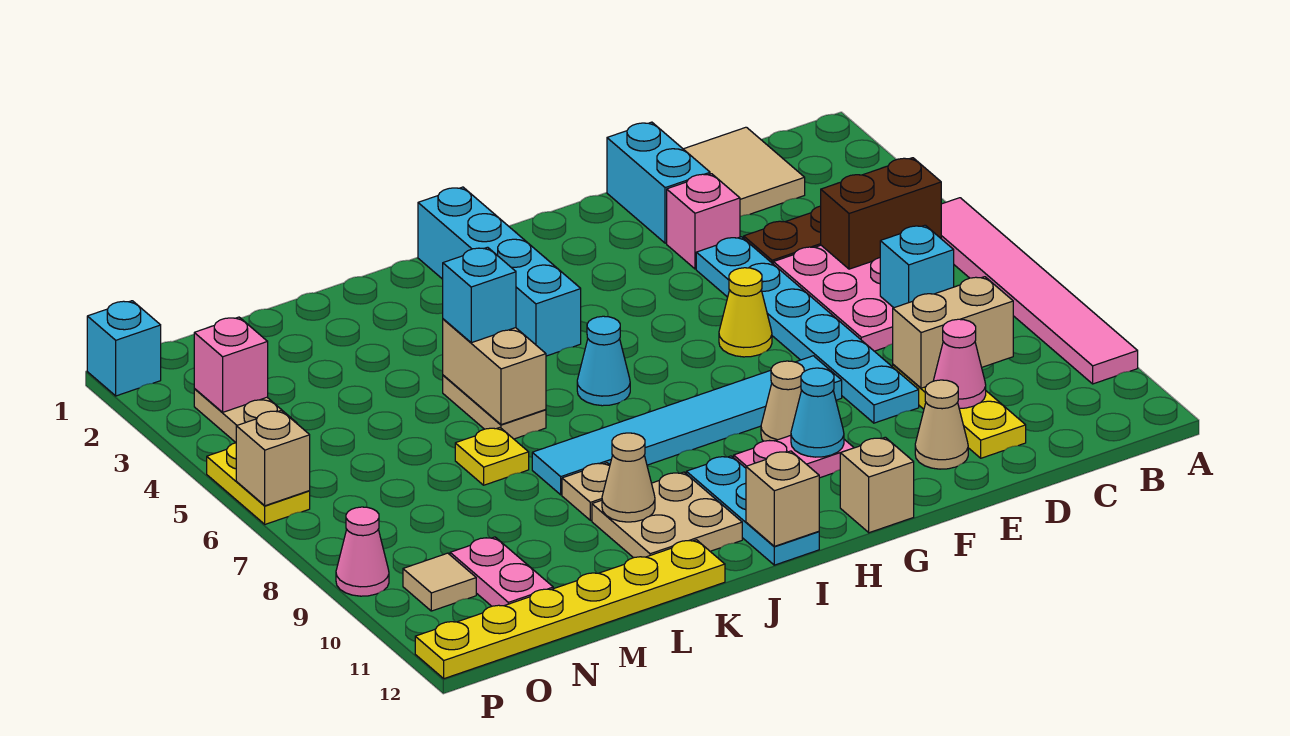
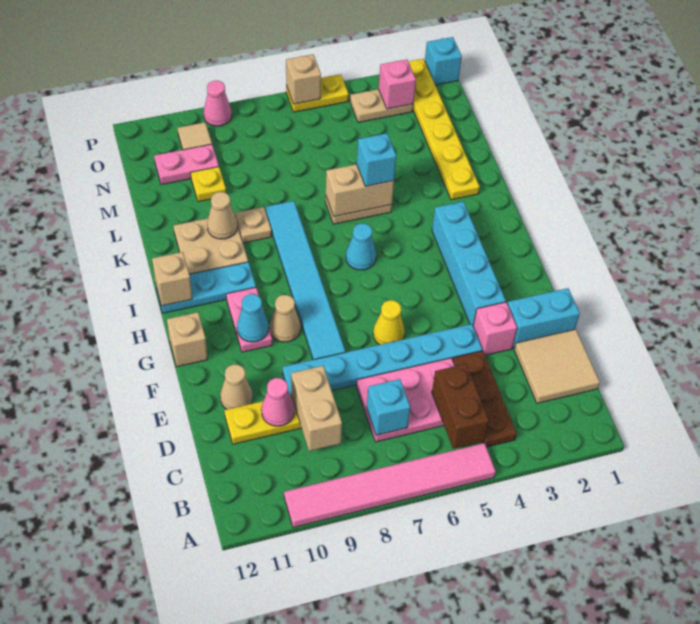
cyan 1x4 brick [418,187,581,356] -> cyan 1x4 brick turned to [432,202,506,325]
yellow 1x6 plate [415,540,725,679] -> yellow 1x6 plate moved to [409,59,480,200]
yellow 1x1 plate [455,428,529,485] -> yellow 1x1 plate moved to [191,167,226,202]

